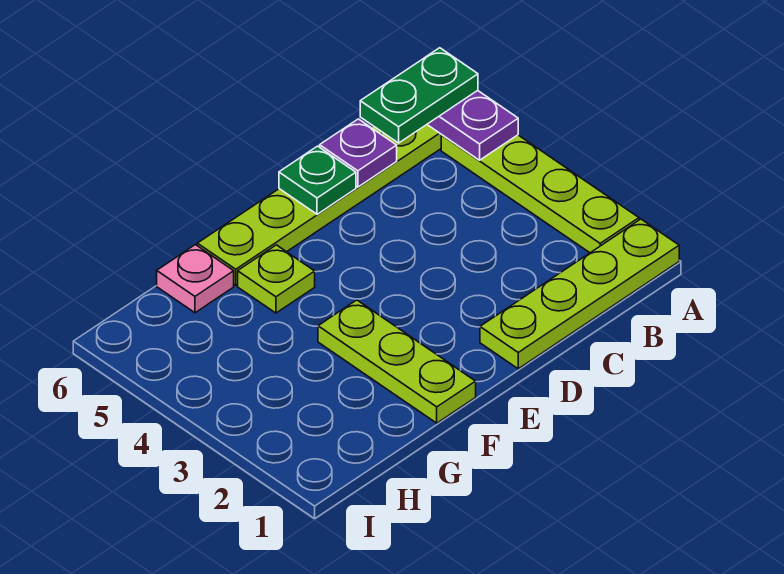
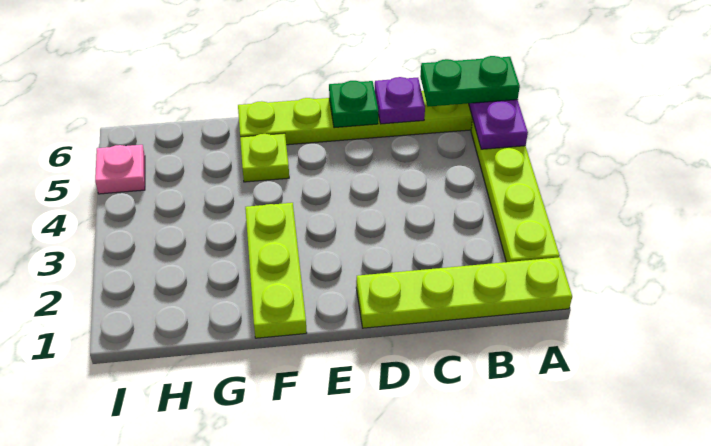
pink 1x1 plate [157,245,234,313] -> pink 1x1 plate moved to [95,145,145,194]

